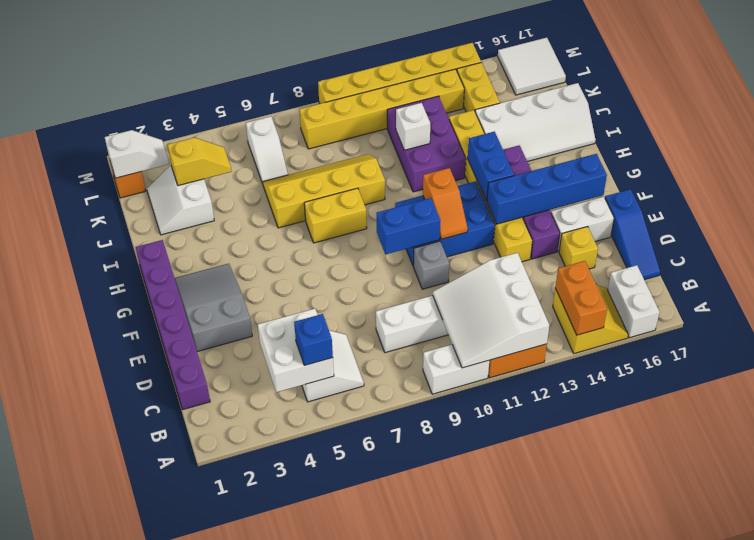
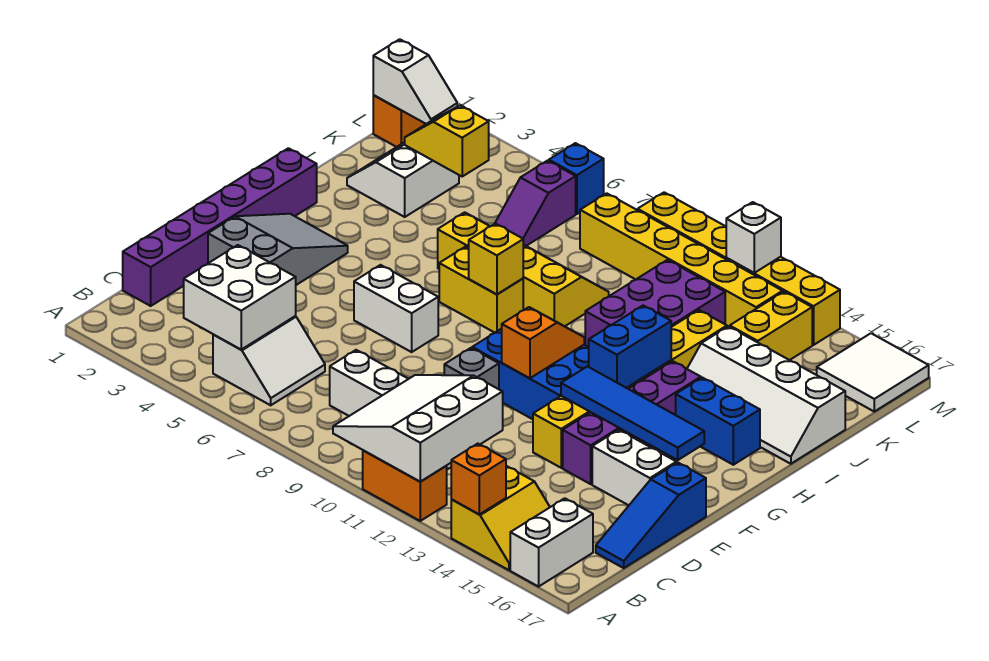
white 1x2 brick [423,344,489,394] -> white 1x2 brick moved to [354,265,438,352]
orange 1x2 brick [555,261,607,335] -> orange 1x1 brick [451,444,506,514]
blue 1x1 brick [294,314,333,365] -> blue 1x1 brick moved to [549,143,604,214]
yellow 1x1 brick [559,227,598,269] -> yellow 1x1 brick moved to [469,223,523,294]
blue 1x2 brick [376,198,440,254] -> blue 1x2 brick moved to [676,378,760,465]
orange 1x2 slope [423,168,468,239] -> orange 1x2 slope turned to [502,307,584,378]
blue 1x4 brick [487,154,607,224] -> blue 1x4 tile [561,367,704,460]
white 1x1 brick [396,103,430,150] -> white 1x1 brick moved to [726,202,781,273]
yellow 1x2 slope [168,138,232,186] -> yellow 1x2 slope turned to [405,105,489,176]
white 1x2 slope [246,116,288,184] -> purple 1x2 slope [495,161,576,246]

